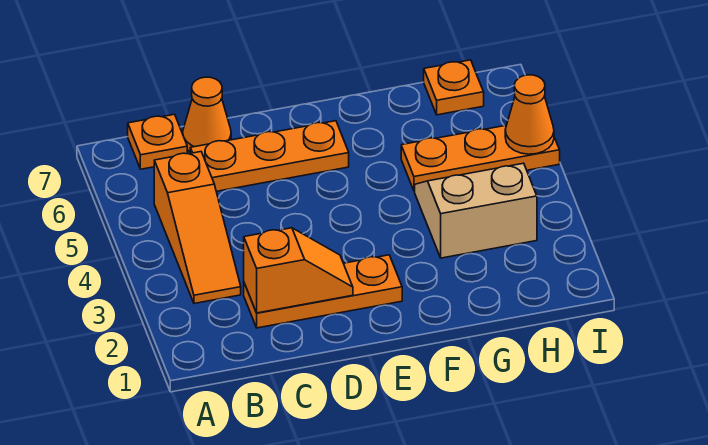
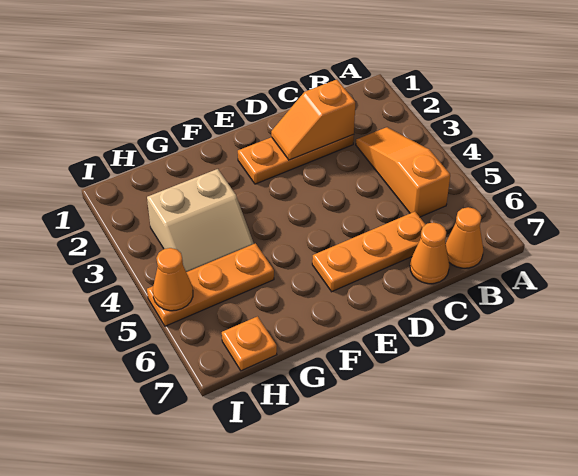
orange 1x1 plate [128,114,187,169] -> orange 1x1 cone [446,207,483,268]

